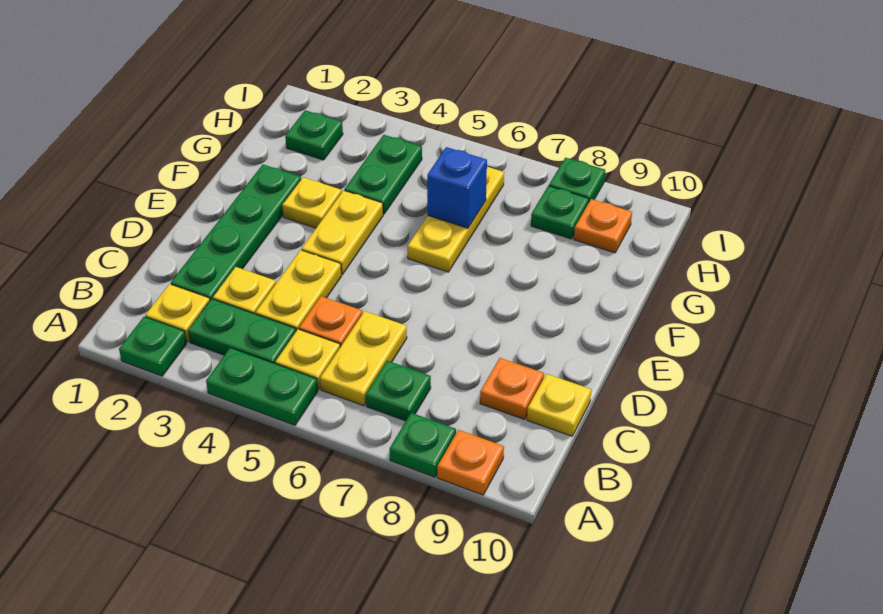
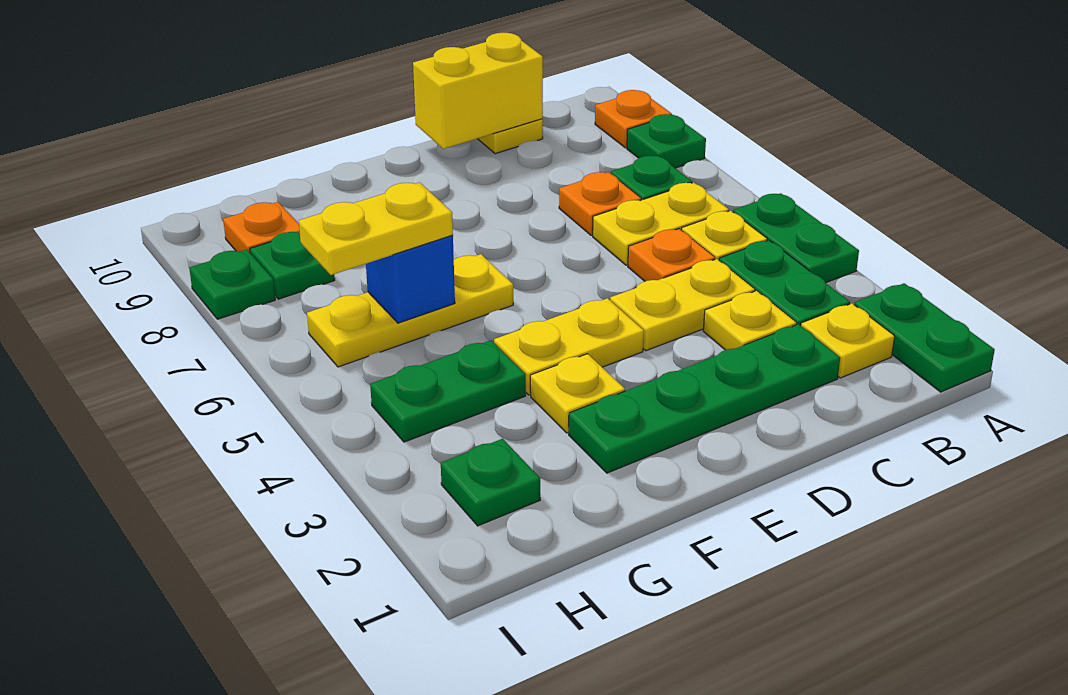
green 1x1 plate [119,317,187,376] -> green 1x2 plate [854,283,995,392]
orange 1x1 plate [480,358,544,419] -> orange 1x1 plate moved to [559,172,641,235]
none -> yellow 1x2 brick [413,33,543,149]
none -> yellow 1x2 plate [299,183,453,275]

